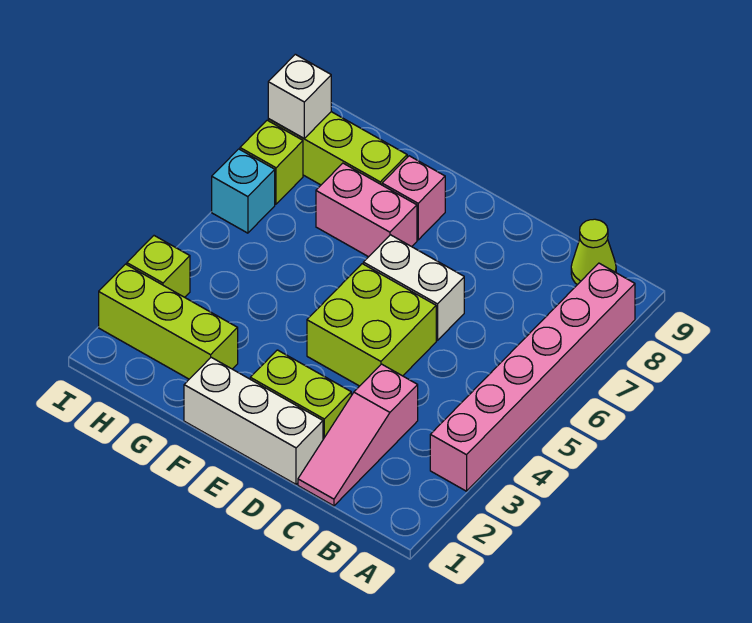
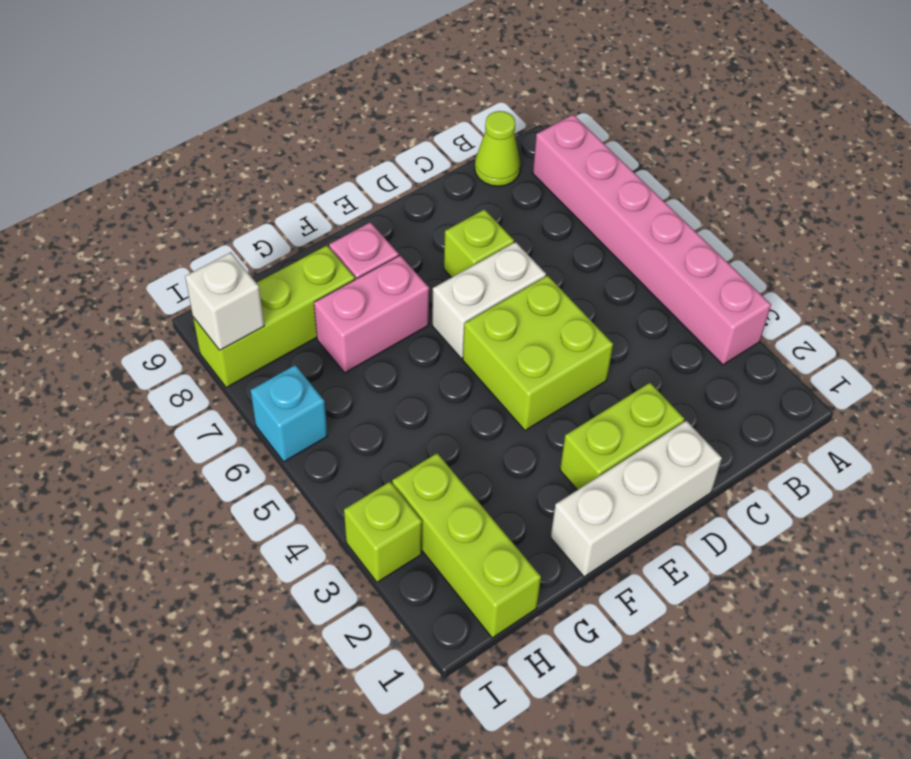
pink 1x3 slope [298,364,418,506] -> none
lime 1x3 brick [99,264,238,379] -> lime 1x3 brick turned to [392,453,541,638]
lime 1x1 brick [240,120,303,204] -> lime 1x1 brick moved to [444,209,514,278]

